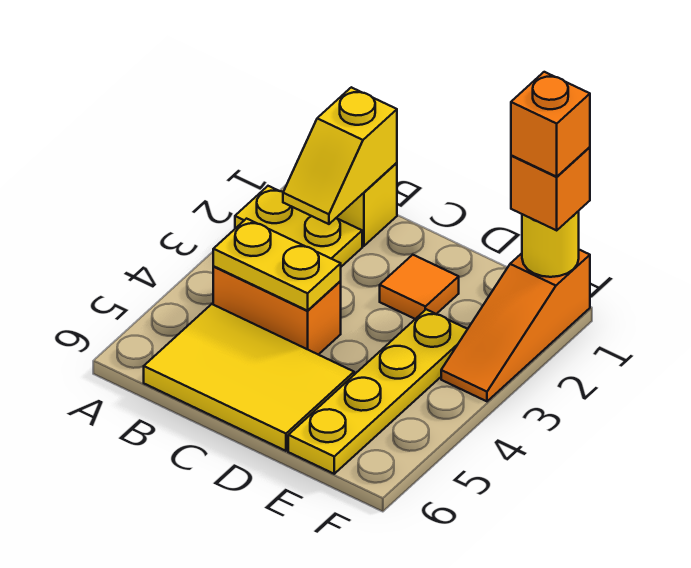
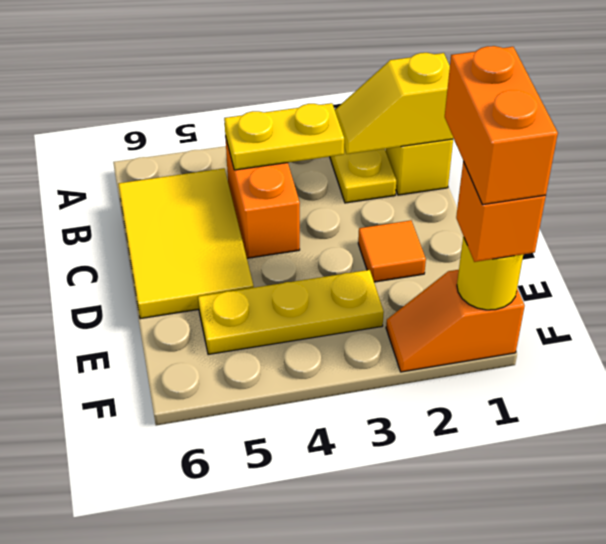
yellow 1x2 plate [213,219,341,311] -> yellow 1x2 plate turned to [224,103,344,170]
yellow 1x4 plate [288,309,467,474] -> yellow 1x3 plate [198,270,384,355]
orange 1x3 slope [441,250,590,401] -> orange 1x2 slope [386,270,525,372]
orange 1x1 brick [511,72,590,177] -> orange 1x2 brick [445,46,558,205]

